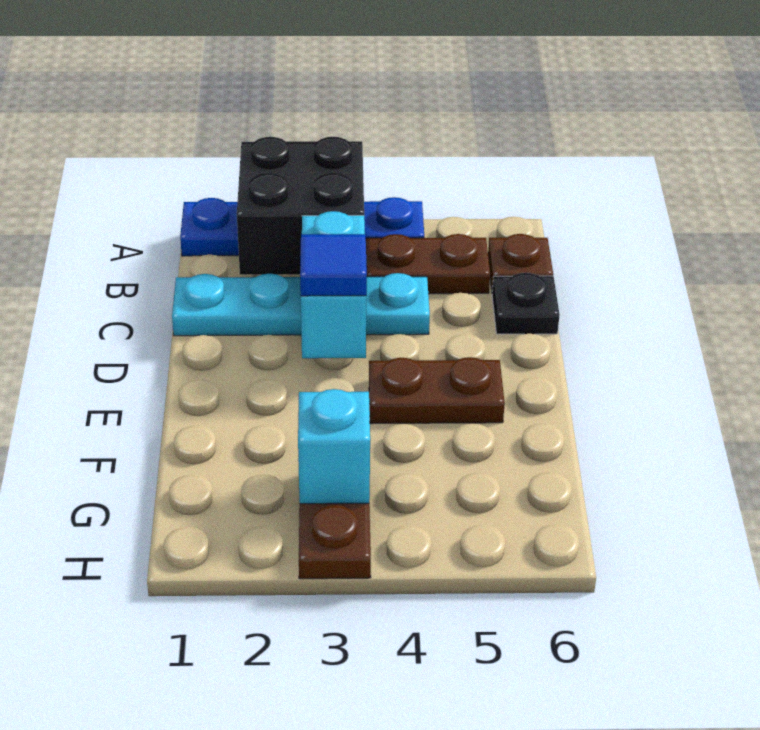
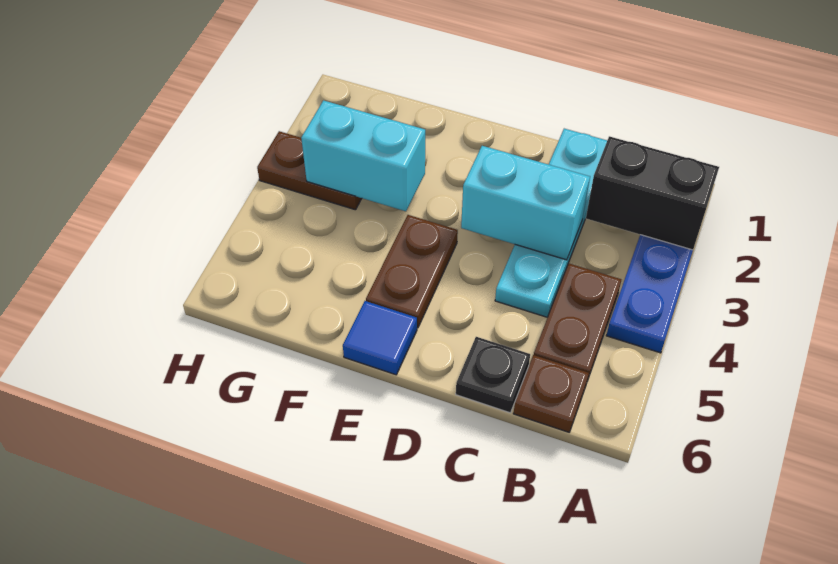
black 2x2 brick [237,137,364,275] -> black 1x2 brick [586,136,719,250]
blue 1x1 tile [300,234,367,296] -> blue 1x1 tile moved to [343,301,417,375]
cyan 1x1 brick [298,389,370,504] -> cyan 1x2 brick [301,100,425,211]

